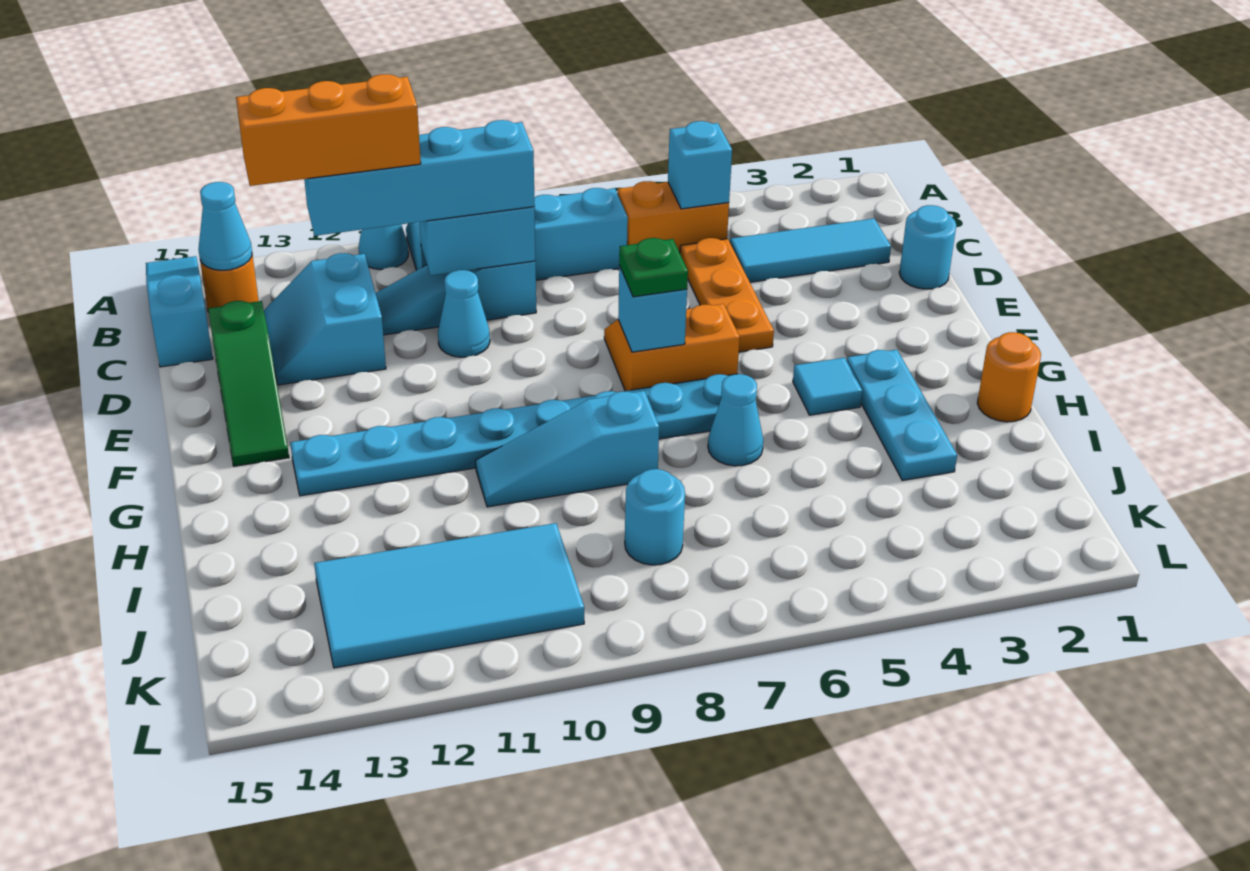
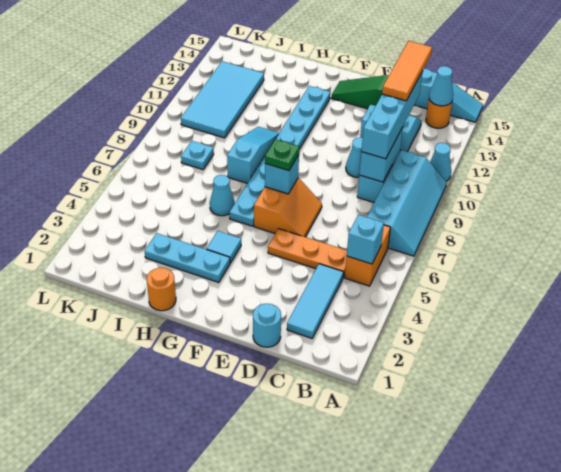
orange 1x3 brick [236,74,421,186] -> orange 1x3 tile [382,41,432,101]
cyan 1x1 round brick [625,469,685,565] -> cyan 1x1 plate [181,141,214,170]

